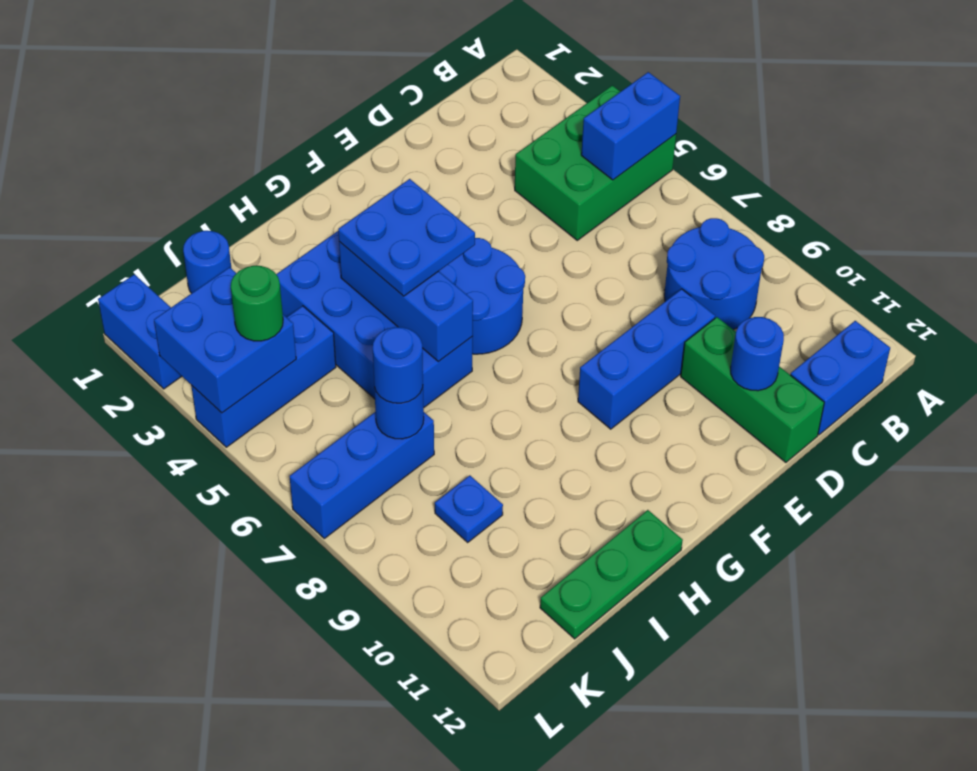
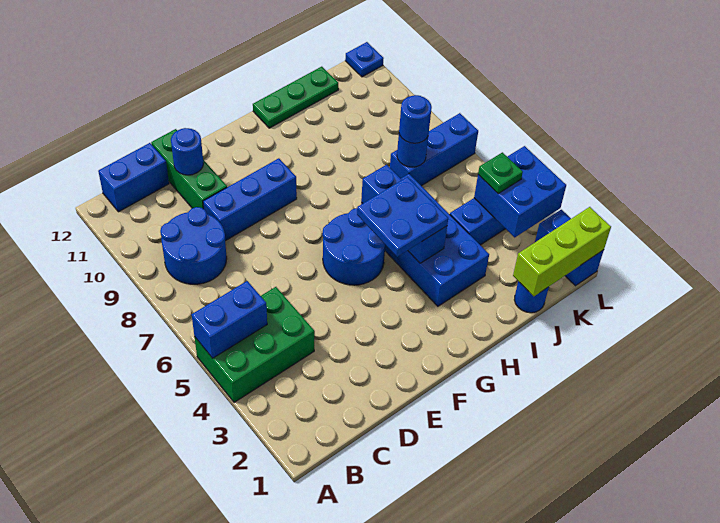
none -> lime 1x3 brick [513,207,611,296]
blue 1x1 plate [435,475,503,542] -> blue 1x1 plate moved to [345,42,384,77]
green 1x1 round brick [231,266,283,341] -> green 1x1 plate [478,152,523,193]

